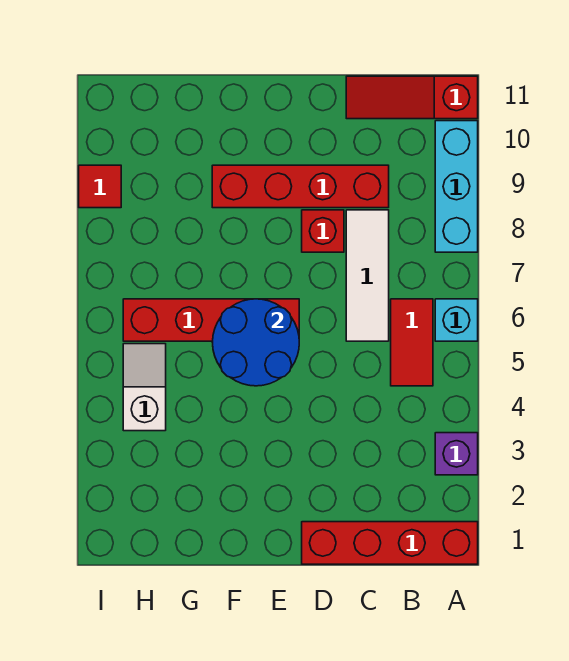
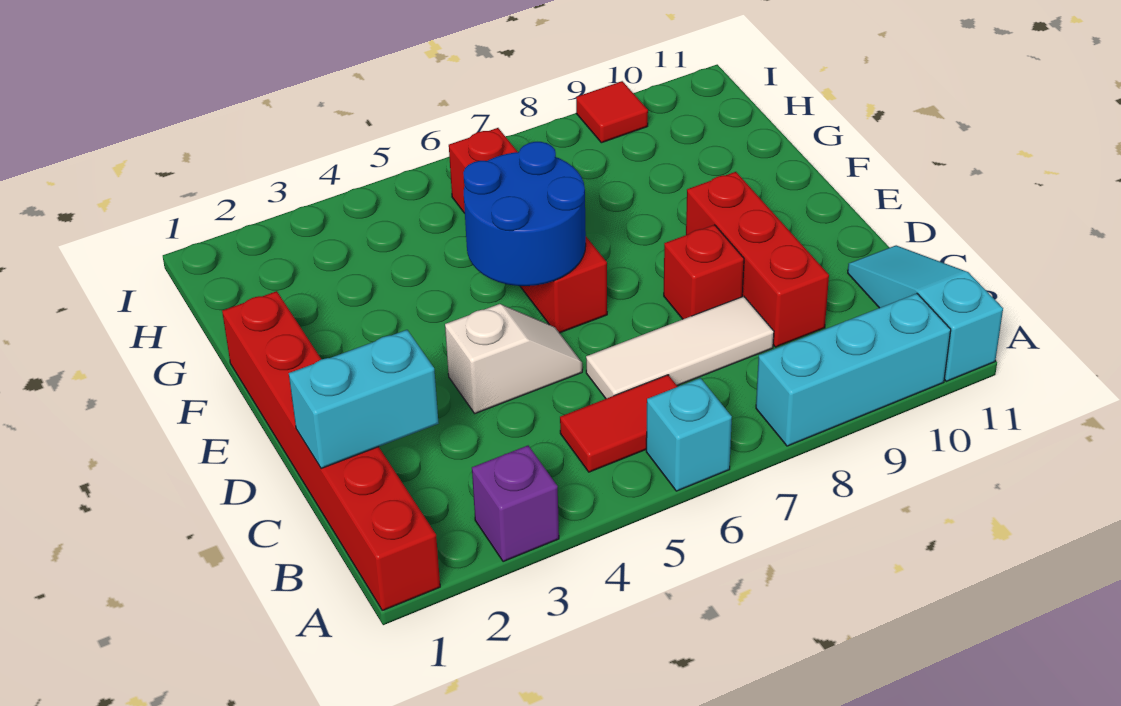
red 1x4 brick [302,522,478,564] -> red 1x6 brick [222,291,440,611]
red 1x3 slope [346,76,478,119] -> cyan 1x3 slope [848,245,1003,381]
none -> cyan 1x2 brick [289,330,439,469]
red 1x4 brick [212,165,389,208] -> red 1x3 brick [686,172,829,347]
white 1x2 slope [123,344,166,431] -> white 1x2 slope moved to [445,304,582,413]

